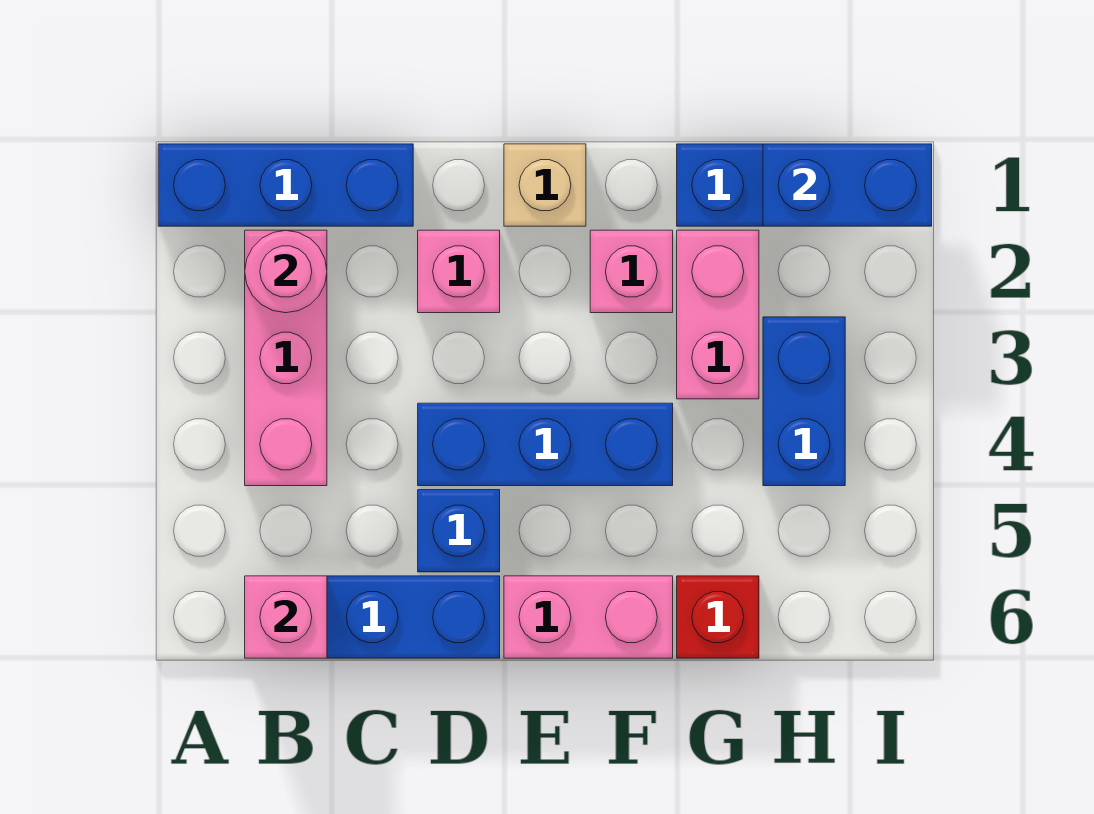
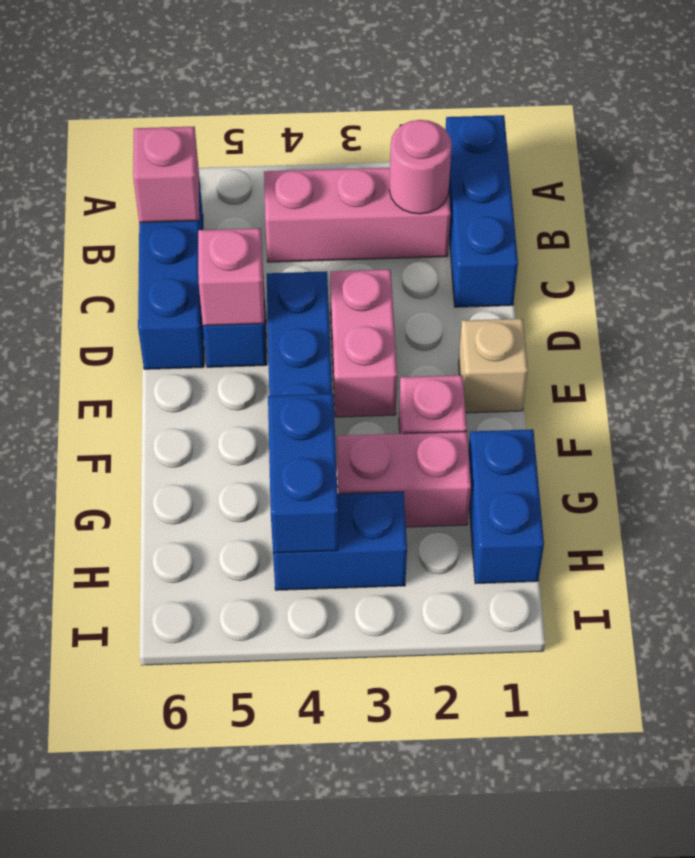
pink 1x1 brick [418,230,500,313] -> pink 1x1 brick moved to [198,228,265,326]
pink 1x2 brick [504,576,673,658] -> pink 1x2 brick moved to [330,269,397,417]
red 1x1 brick [677,576,759,658] -> none
blue 1x2 brick [763,144,932,226] -> blue 1x2 brick moved to [268,394,338,553]

